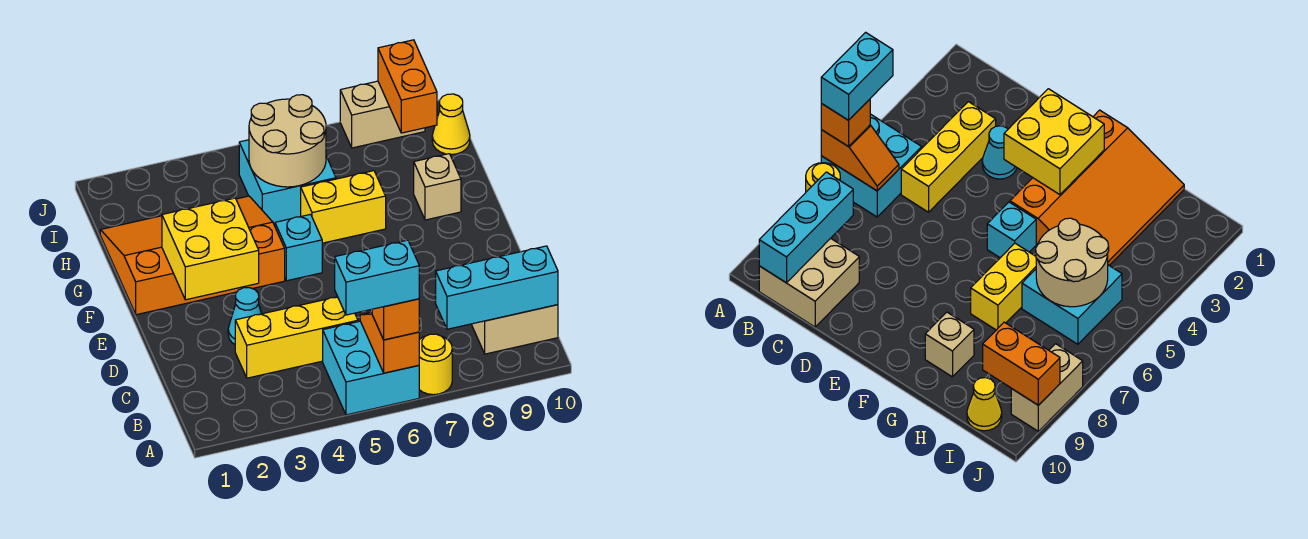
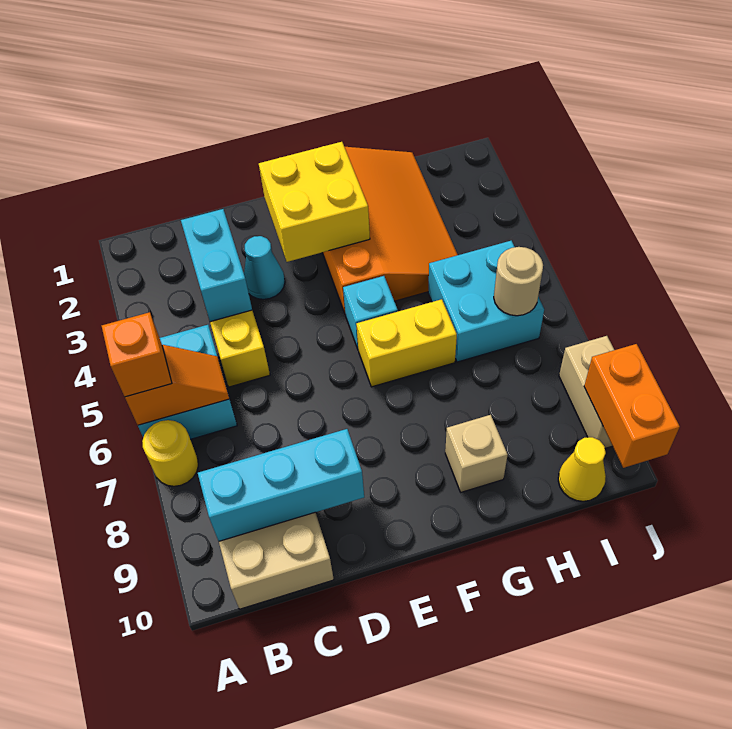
cyan 1x2 brick [335,240,419,315] -> cyan 1x2 brick moved to [181,209,252,322]
cyan 1x3 brick [436,246,558,329] -> cyan 1x3 brick turned to [198,429,364,541]
yellow 1x2 brick [301,171,386,243] -> yellow 1x2 brick turned to [356,299,457,387]
tan 2x2 round brick [249,95,326,187] -> tan 1x1 round brick [494,247,543,316]
orange 1x2 brick [378,40,437,133] -> orange 1x2 brick turned to [584,344,680,468]

